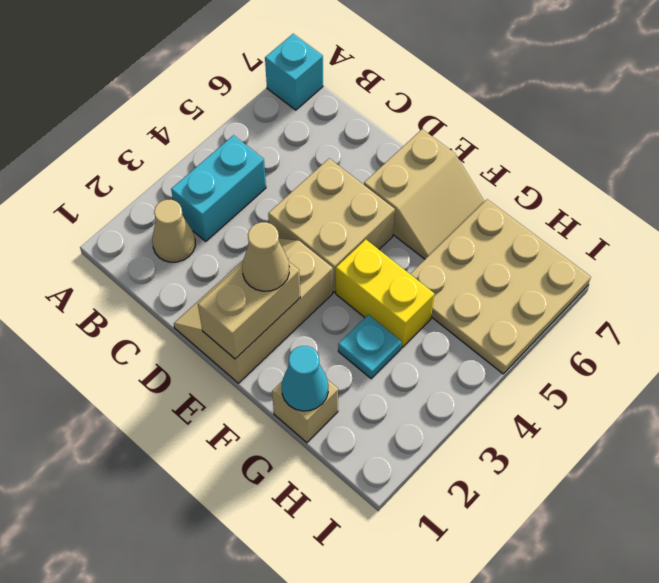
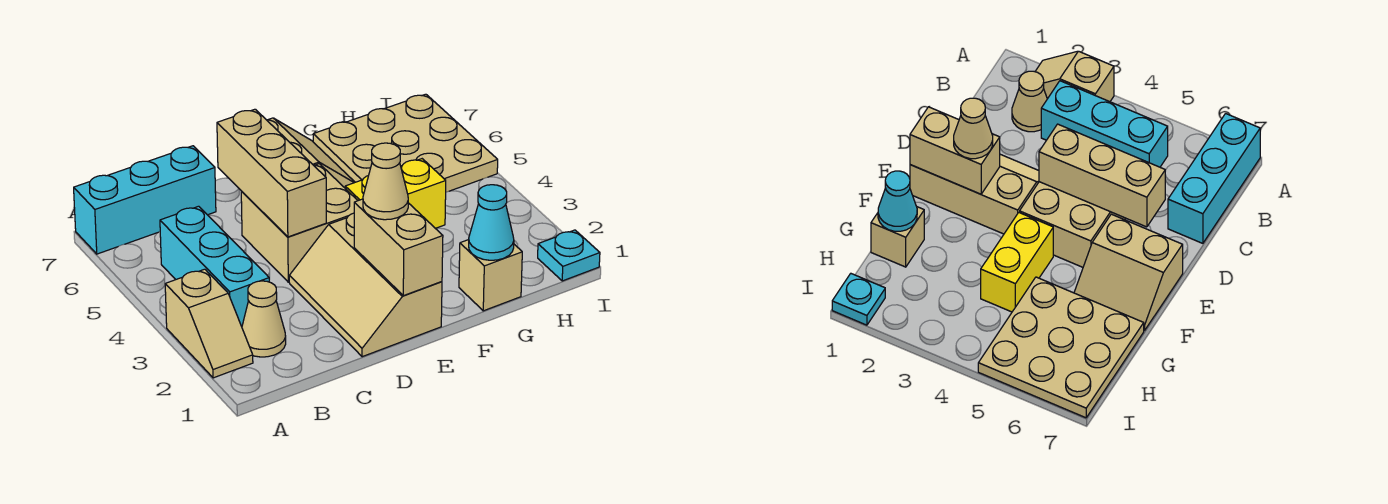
none -> tan 1x2 slope [165,269,253,378]
cyan 1x1 brick [265,34,323,110] -> cyan 1x3 brick [74,146,216,254]
cyan 1x2 brick [171,135,266,241] -> cyan 1x3 brick [160,206,269,327]
none -> tan 1x3 brick [217,109,326,237]
cyan 1x1 plate [338,315,401,379] -> cyan 1x1 plate moved to [538,230,600,281]

